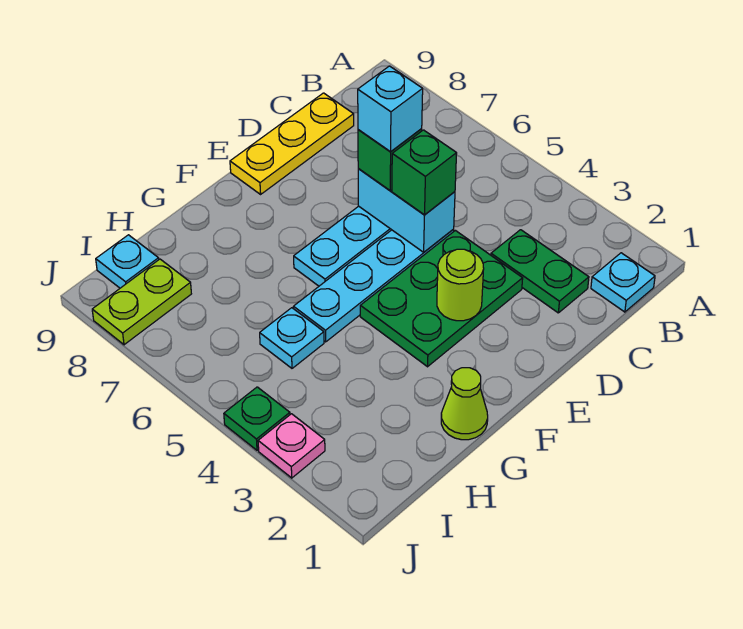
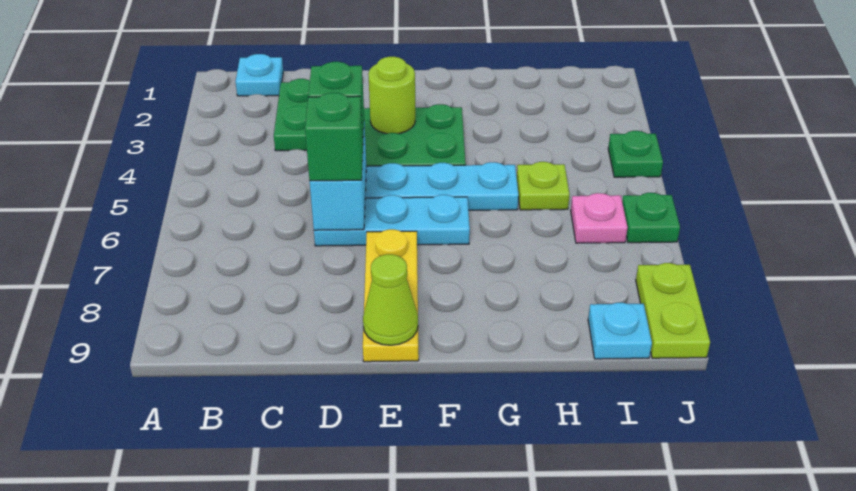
yellow 1x3 plate [230,93,354,194] -> yellow 1x3 plate turned to [363,229,419,362]
cyan 1x1 brick [358,66,423,152] -> none
lime 1x1 cone [441,368,488,440] -> lime 1x1 cone moved to [363,254,418,345]
cyan 1x1 plate [260,308,324,368] -> lime 1x1 plate [517,162,570,210]
lime 1x2 plate [92,259,191,345] -> lime 1x2 plate turned to [636,263,710,358]
pink 1x1 plate [258,414,325,478] -> pink 1x1 plate moved to [571,193,628,243]
none -> green 1x1 plate [622,193,680,243]

